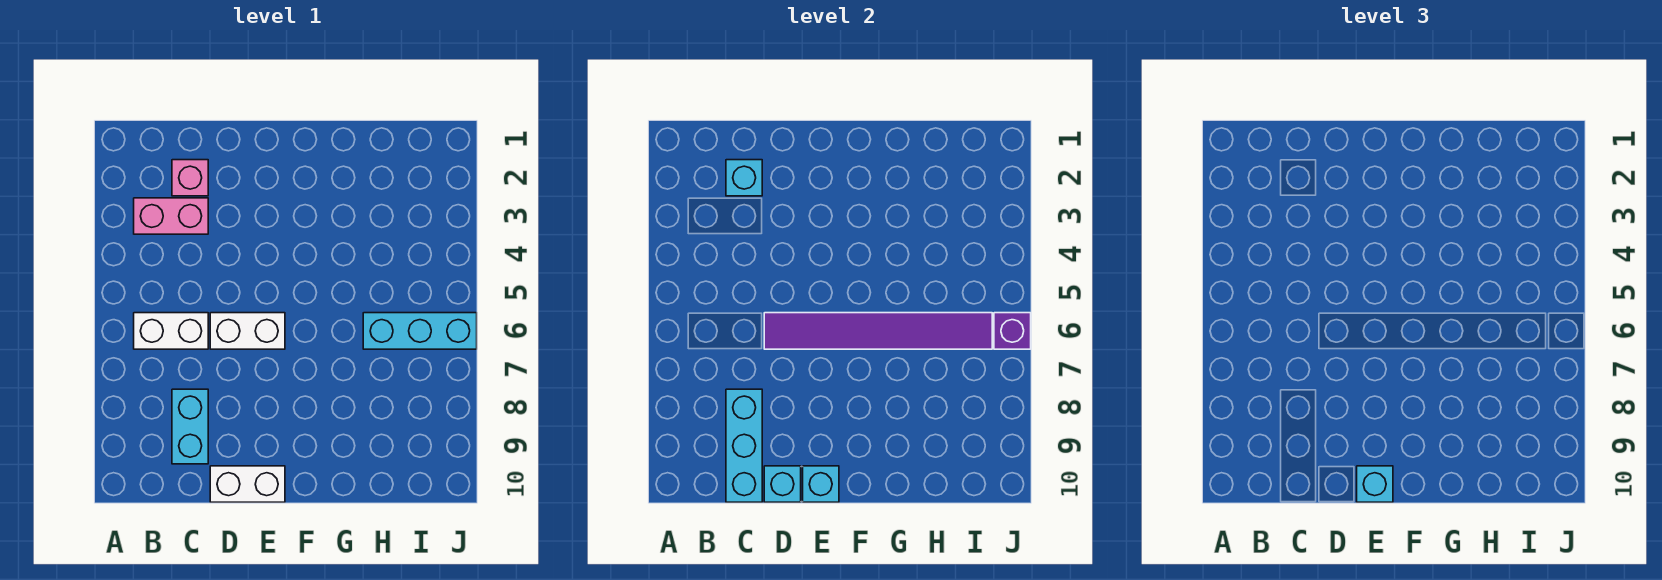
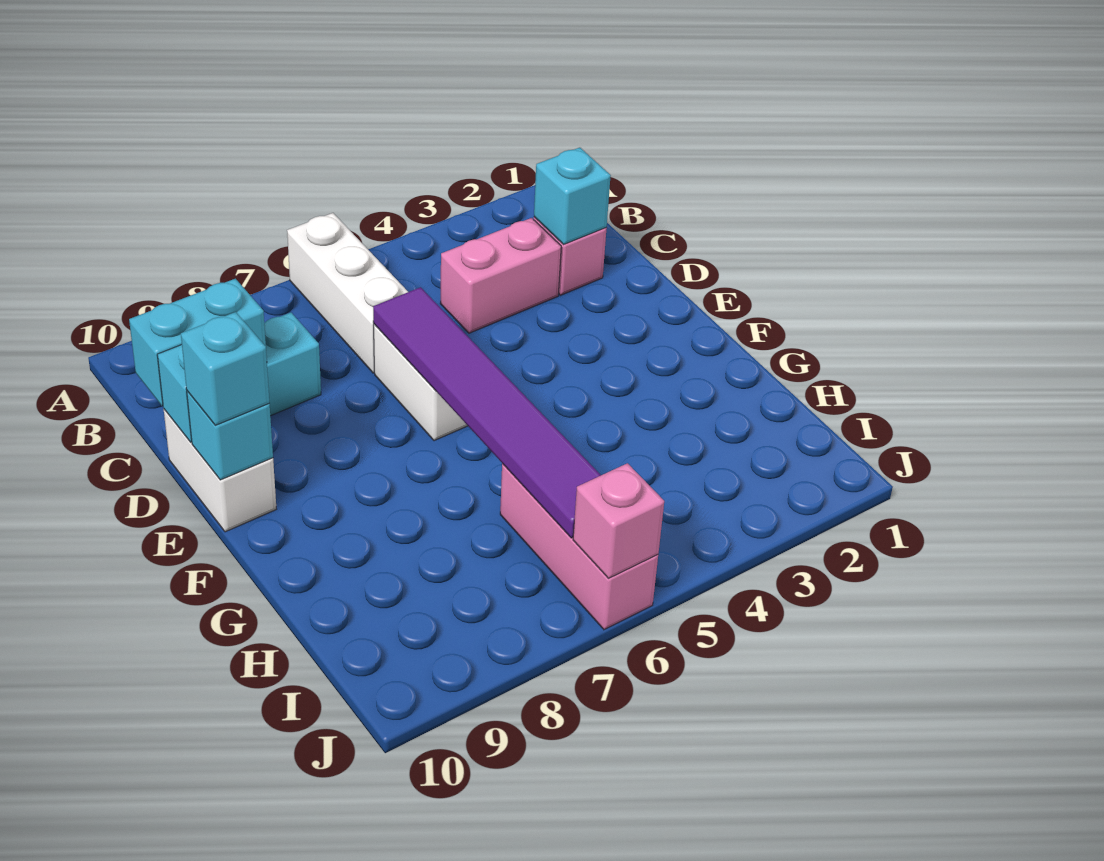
pink 1x2 brick [134,198,208,234] -> pink 1x2 brick turned to [440,218,561,333]
white 1x2 brick [134,313,208,349] -> white 1x3 brick [287,213,408,373]
cyan 1x3 brick [726,389,762,502] -> cyan 1x2 brick [129,279,267,406]
cyan 1x3 brick [363,313,477,349] -> pink 1x3 brick [500,463,658,630]
purple 1x1 brick [994,313,1031,349] -> pink 1x1 brick [573,463,664,578]

